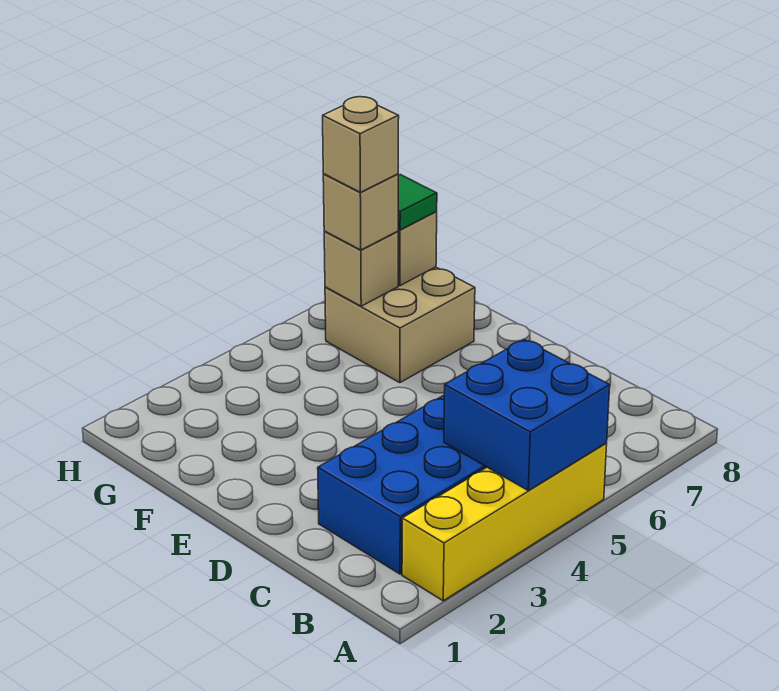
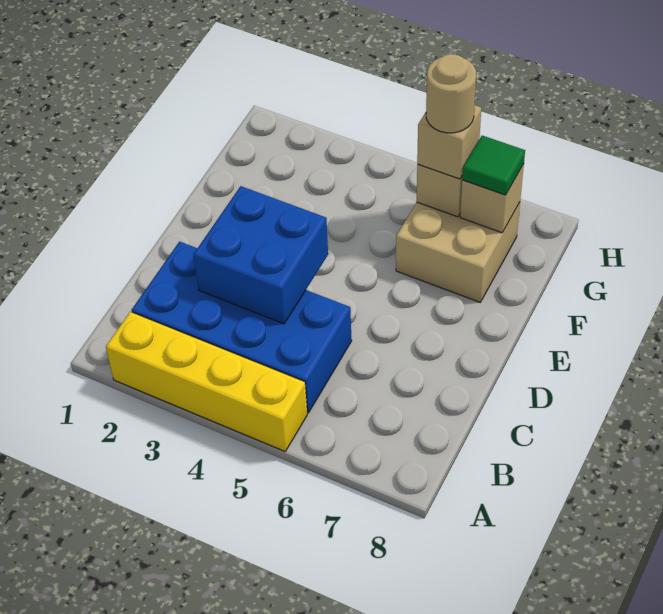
blue 2x2 brick [444,339,610,490] -> blue 2x2 brick moved to [193,186,328,324]
tan 1x1 brick [323,97,399,192] -> tan 1x1 round brick [426,54,476,133]

